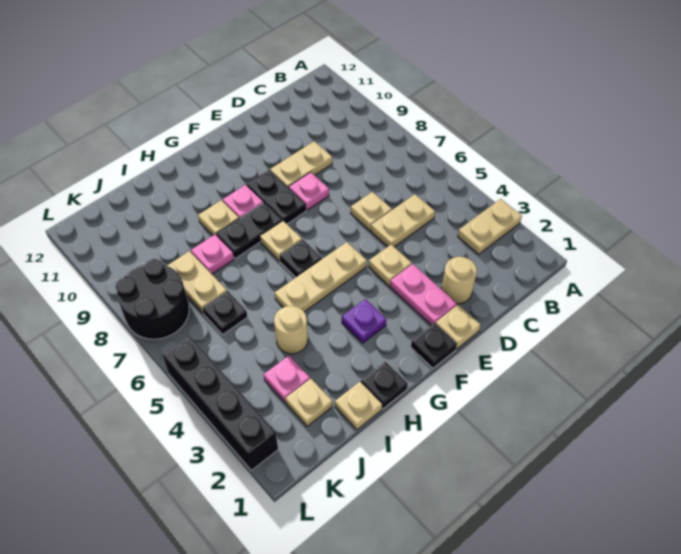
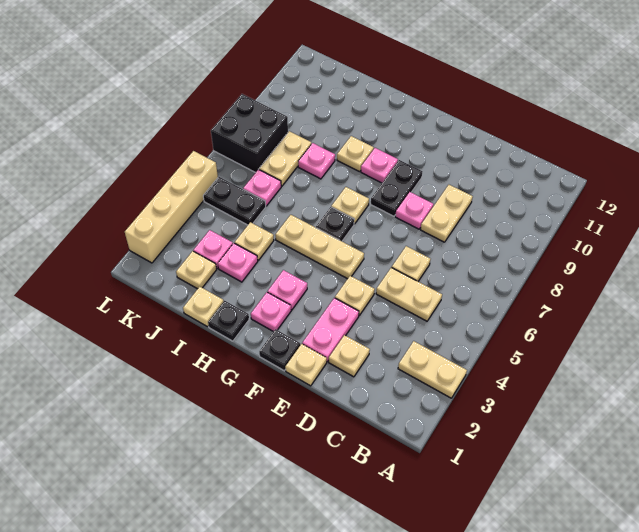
tan 1x1 round brick [442,257,477,304] -> tan 1x1 plate [329,335,370,377]
tan 1x2 plate [270,141,332,188] -> tan 1x2 plate turned to [420,185,473,242]
none -> pink 1x1 plate [251,292,291,332]
purple 1x1 plate [342,299,386,343] -> pink 1x1 plate [268,270,307,310]
black 1x2 plate [216,203,282,258] -> black 1x2 plate moved to [203,177,266,225]
none -> pink 1x1 plate [218,243,258,282]
tan 1x1 round brick [274,306,308,354] -> tan 1x1 plate [235,222,274,260]
black 1x1 plate [203,291,247,334] -> pink 1x1 plate [243,169,281,206]
black 2x2 round brick [115,259,189,339] -> black 2x2 brick [211,94,288,173]
black 1x4 brick [162,336,278,470] -> tan 1x4 brick [125,151,218,263]

